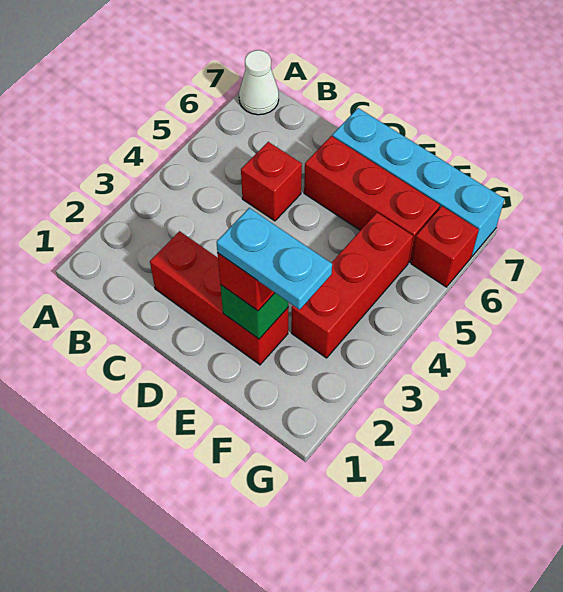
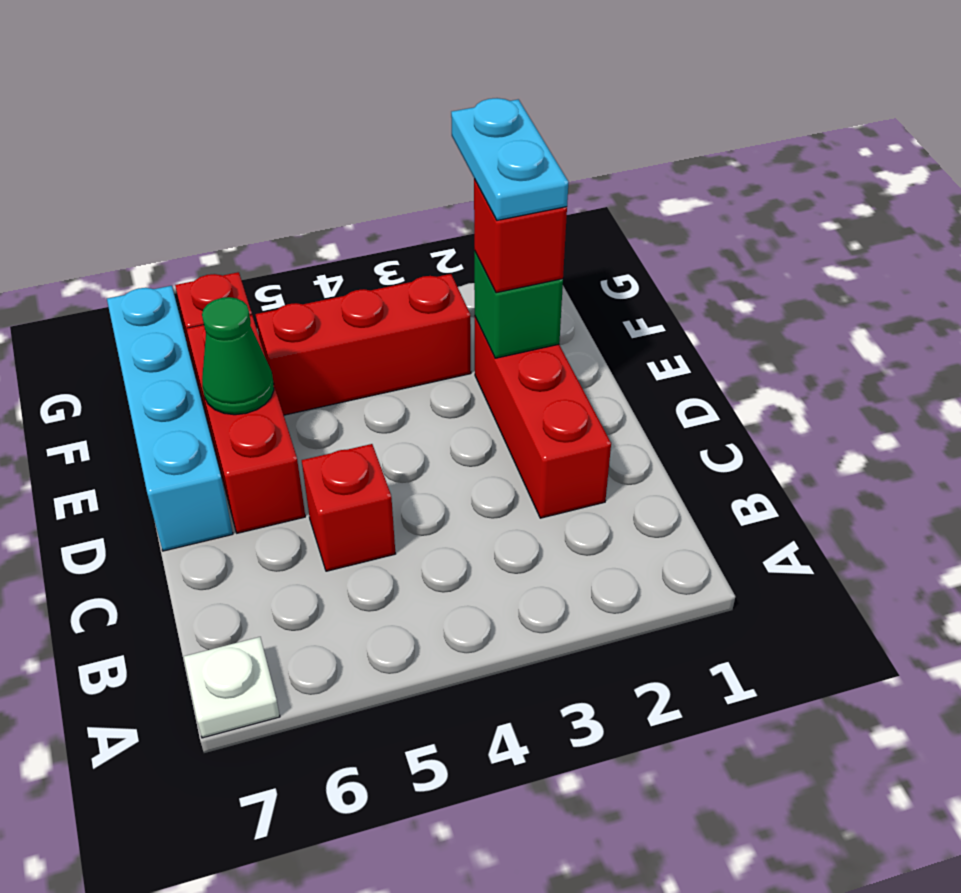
white 1x1 cone [239,50,279,115] -> white 1x1 plate [184,637,280,738]
none -> green 1x1 cone [202,297,274,415]

